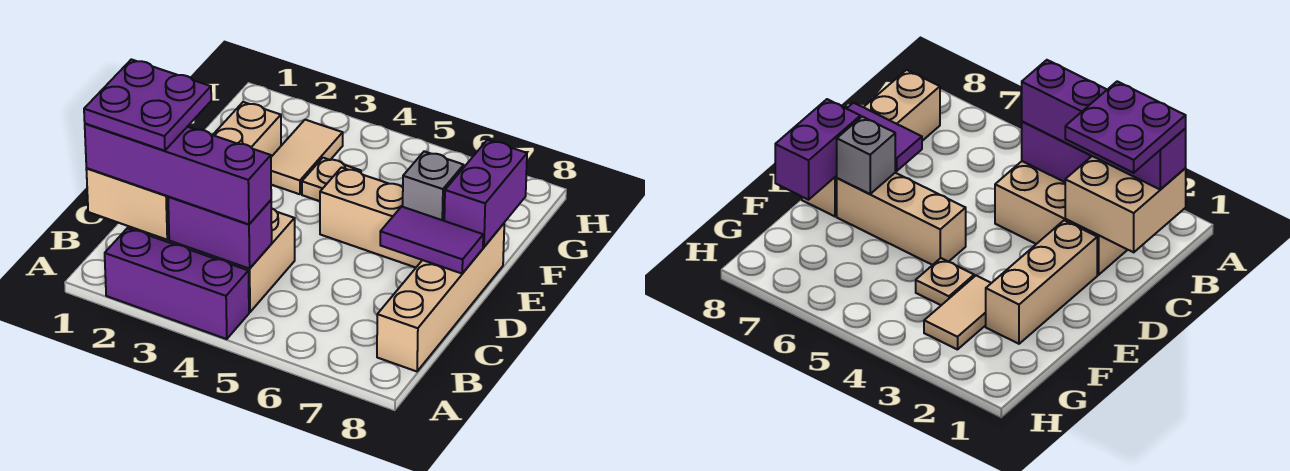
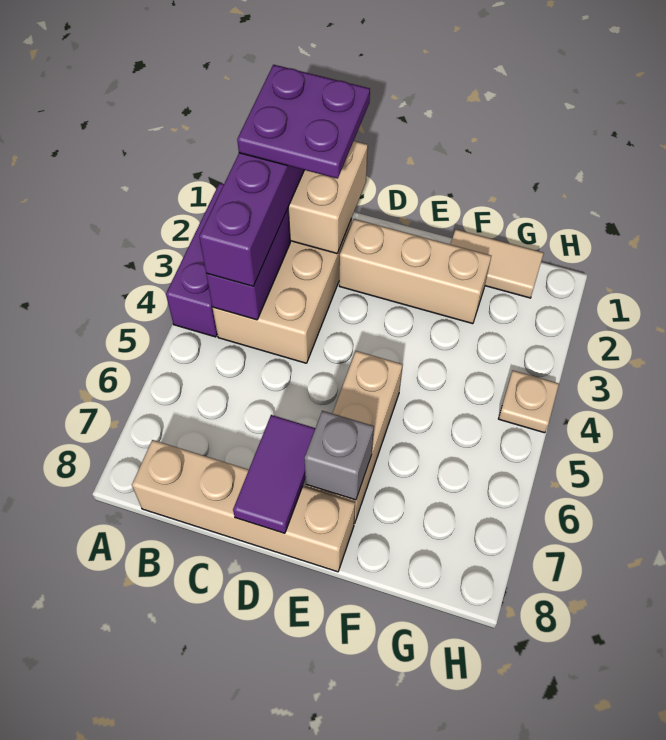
purple 1x2 brick [444,140,527,247] -> none
tan 1x2 tile [271,120,343,194] -> tan 1x2 tile moved to [450,229,544,298]
tan 1x1 plate [302,158,361,201] -> tan 1x1 plate moved to [499,371,559,433]

